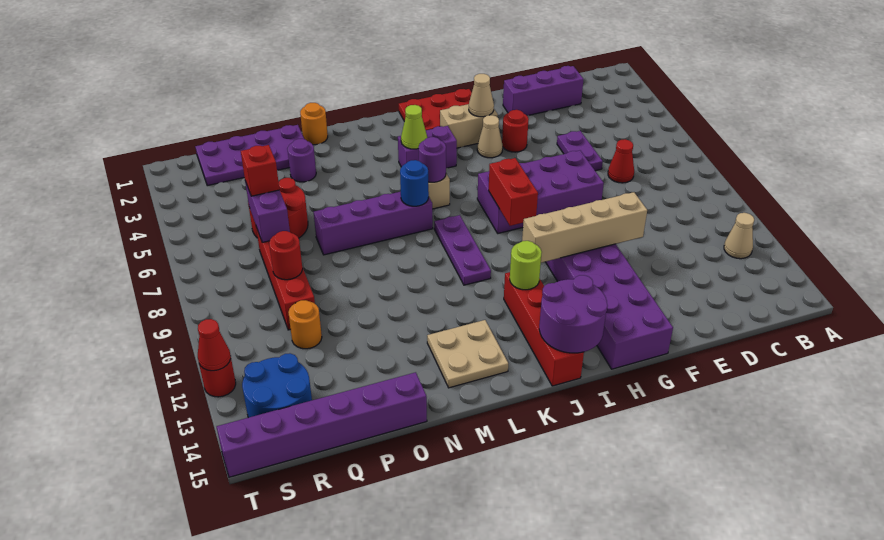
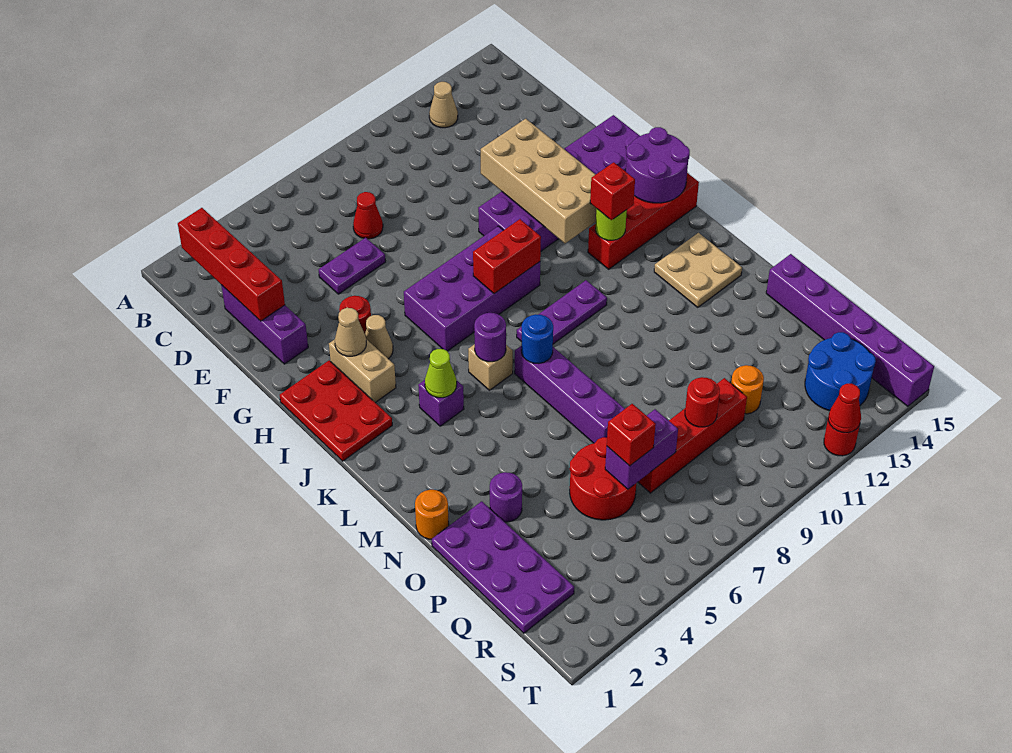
none -> red 1x4 brick [178,208,285,321]
purple 2x4 brick [477,150,604,233] -> purple 2x4 brick turned to [404,226,540,351]
tan 1x4 brick [522,192,647,263] -> tan 2x4 brick [481,119,596,243]
purple 1x2 brick [398,126,457,168] -> purple 1x1 brick [418,380,464,426]
none -> red 1x1 brick [590,162,635,220]

